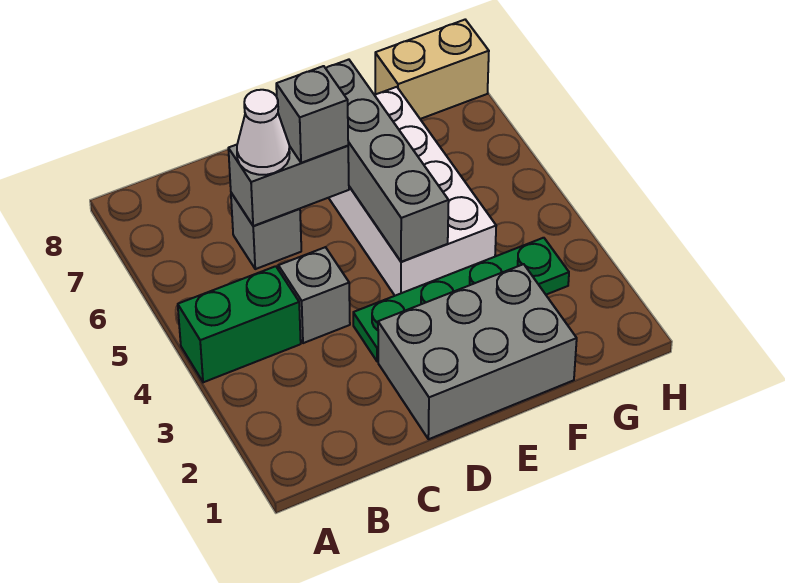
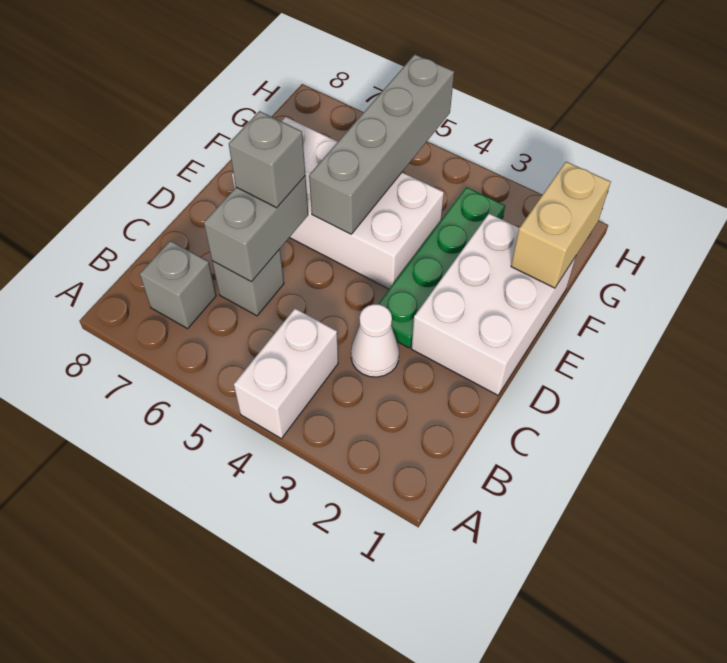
green 1x2 brick [178,266,301,382] -> white 1x2 brick [234,309,338,439]
grey 1x1 brick [278,247,350,343] -> grey 1x1 brick moved to [140,241,216,329]
white 1x1 cone [237,90,290,175] -> white 1x1 cone moved to [351,304,399,377]
grey 2x3 brick [378,264,577,439] -> white 2x3 brick [411,214,576,395]
grey 1x4 brick [326,60,449,262] -> grey 1x4 brick turned to [309,54,454,234]
tan 1x2 brick [375,20,489,119] -> tan 1x2 brick moved to [511,162,611,288]

